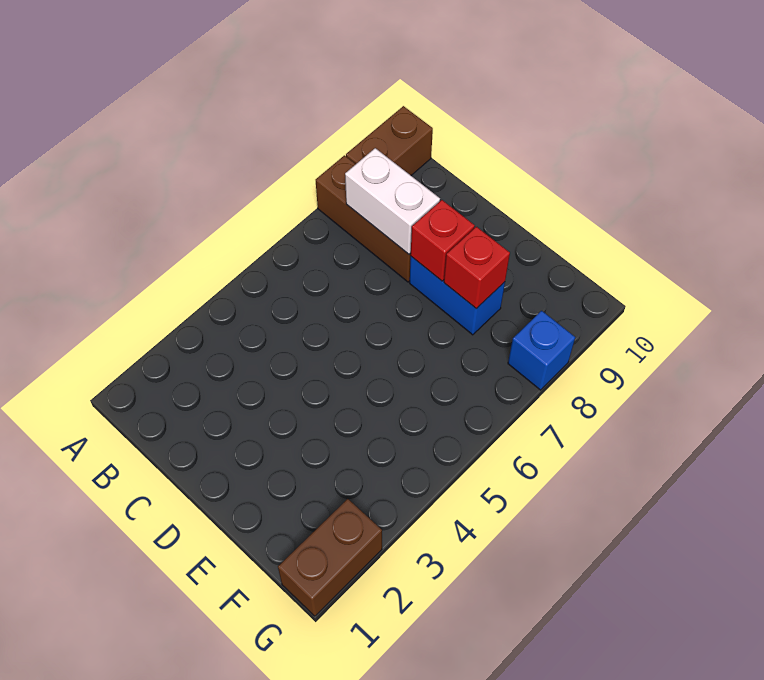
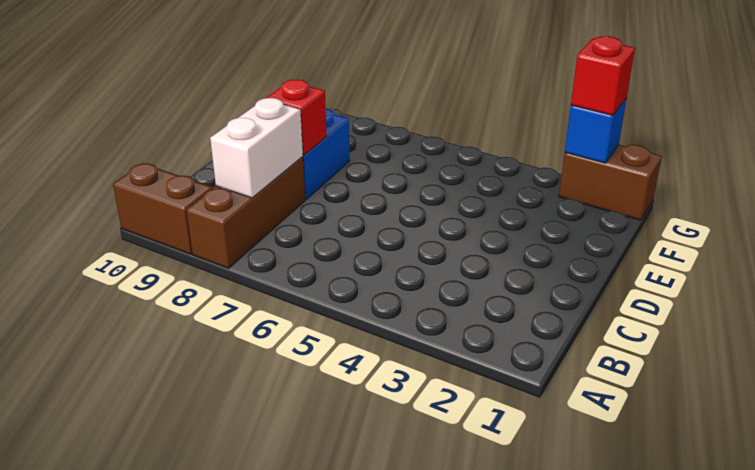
red 1x1 brick [444,227,510,309] -> red 1x1 brick moved to [571,36,635,115]
blue 1x1 brick [508,311,575,390] -> blue 1x1 brick moved to [565,98,627,163]

